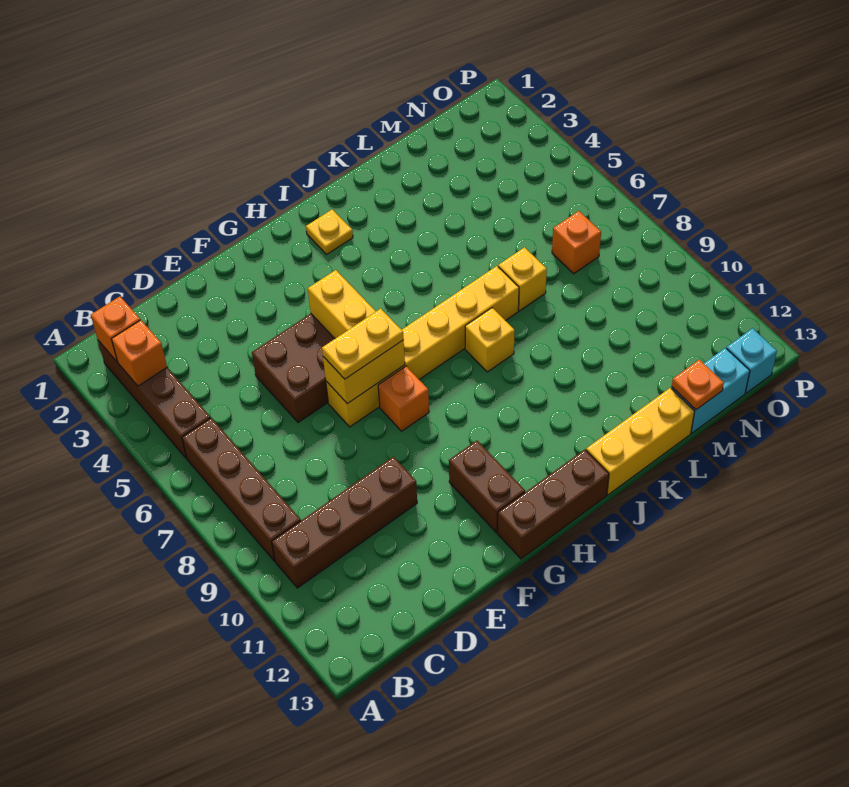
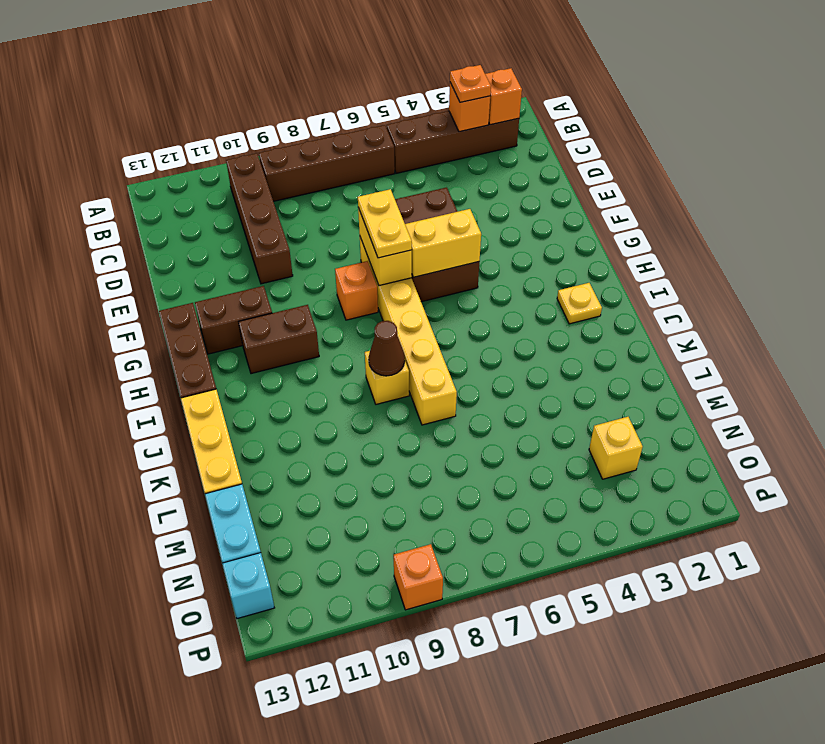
none -> brown 1x2 brick [239,305,319,374]
none -> brown 1x1 cone [369,321,405,376]
yellow 1x1 brick [498,247,547,311] -> yellow 1x1 brick moved to [589,417,643,479]
orange 1x1 plate [672,359,724,410] -> orange 1x1 plate moved to [450,65,491,102]
orange 1x1 brick [552,211,601,274] -> orange 1x1 brick moved to [394,544,443,610]

